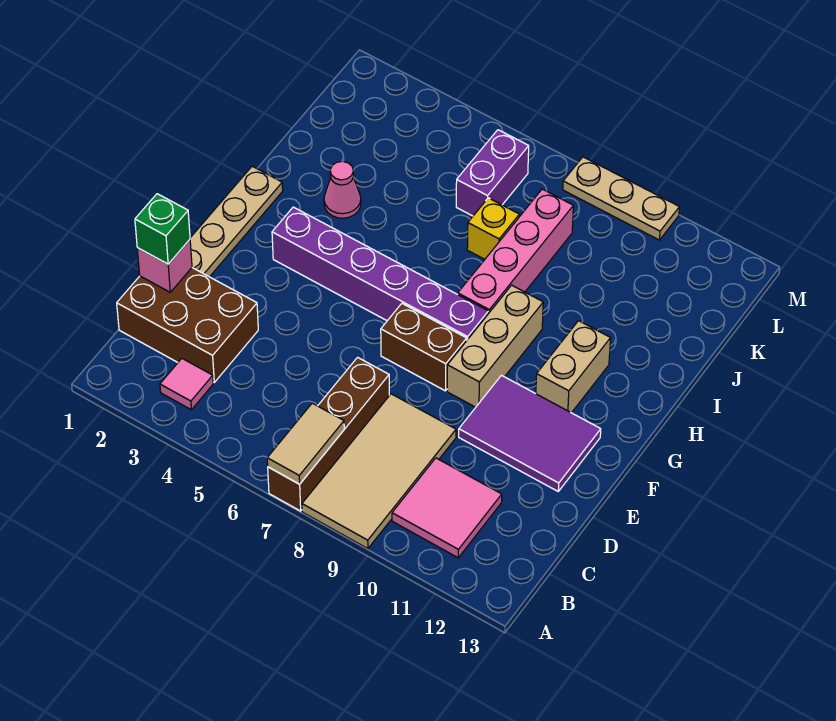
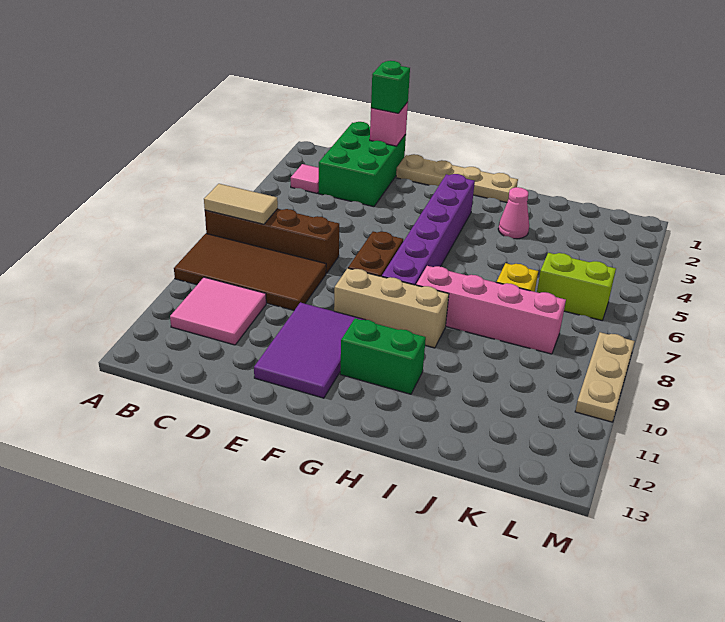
tan 2x4 tile [302,394,456,549] -> brown 2x4 tile [174,234,326,310]
brown 2x3 brick [117,268,258,382] -> green 2x3 brick [319,122,406,207]
tan 1x2 brick [536,321,611,413] -> green 1x2 brick [340,318,426,394]
purple 1x2 brick [456,130,529,216] -> lime 1x2 brick [537,253,616,320]

